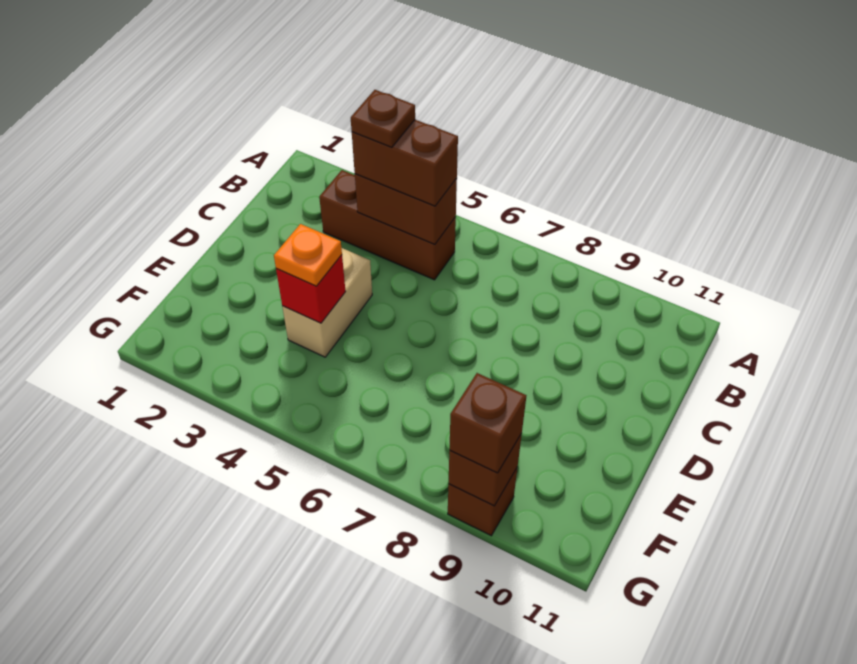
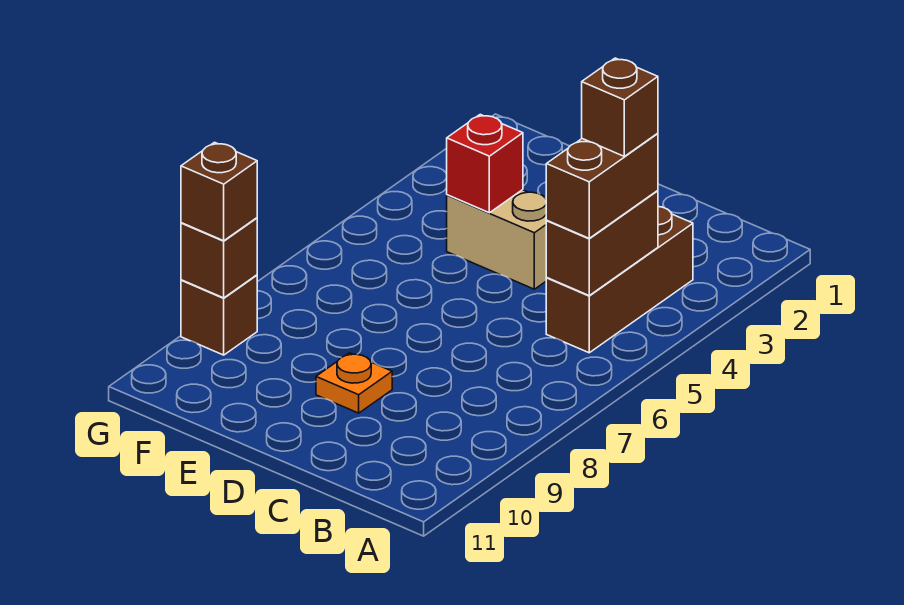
brown 1x1 plate [351,90,415,148] -> brown 1x1 brick [582,58,658,156]
orange 1x1 plate [274,224,342,286] -> orange 1x1 plate moved to [316,353,392,413]

